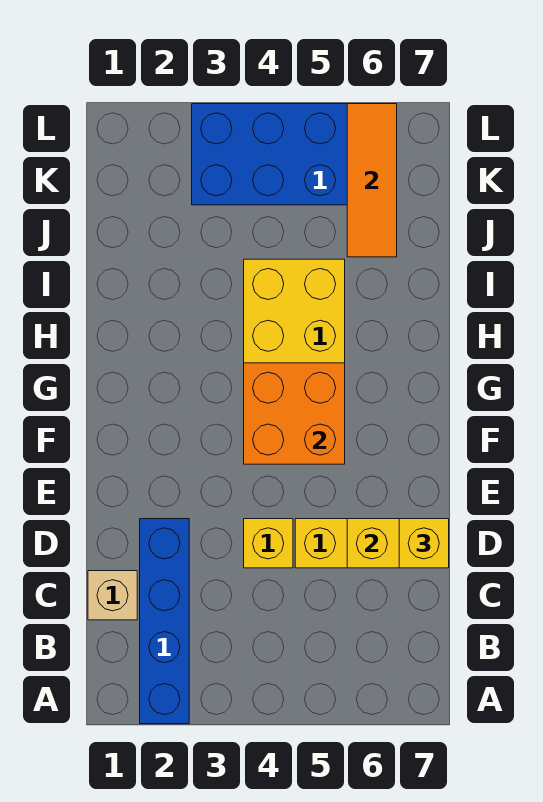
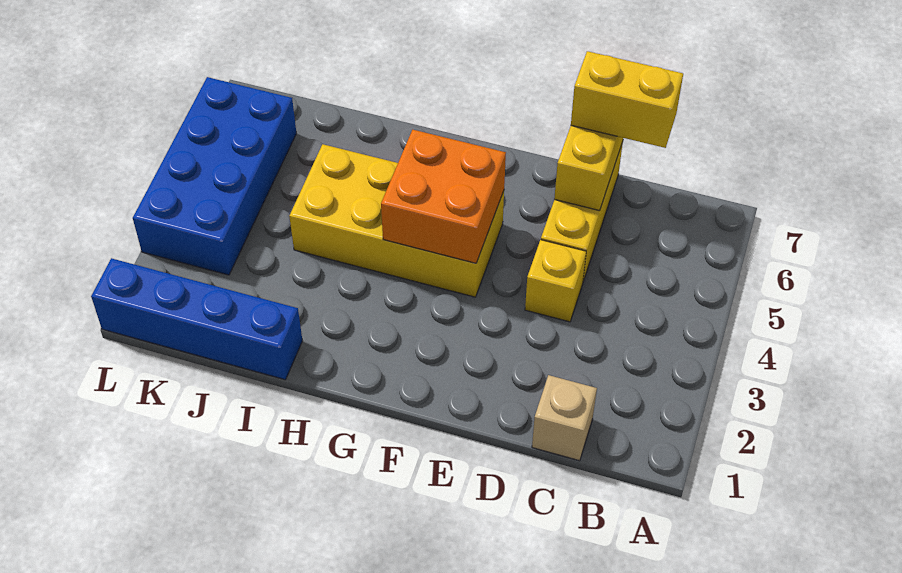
blue 1x4 brick [140,519,189,724] -> blue 1x4 brick moved to [91,258,302,380]
yellow 1x1 brick [399,519,449,568] -> yellow 1x2 brick [571,51,683,148]
orange 1x3 tile [347,104,397,257] -> none

